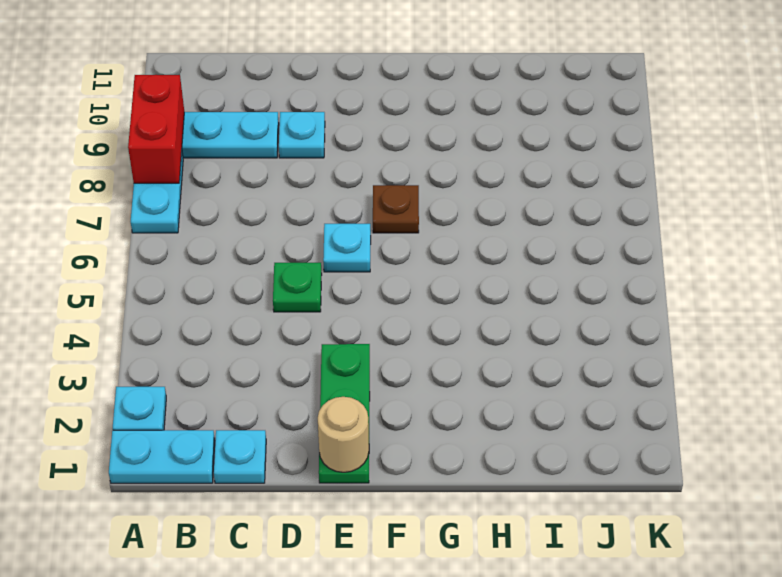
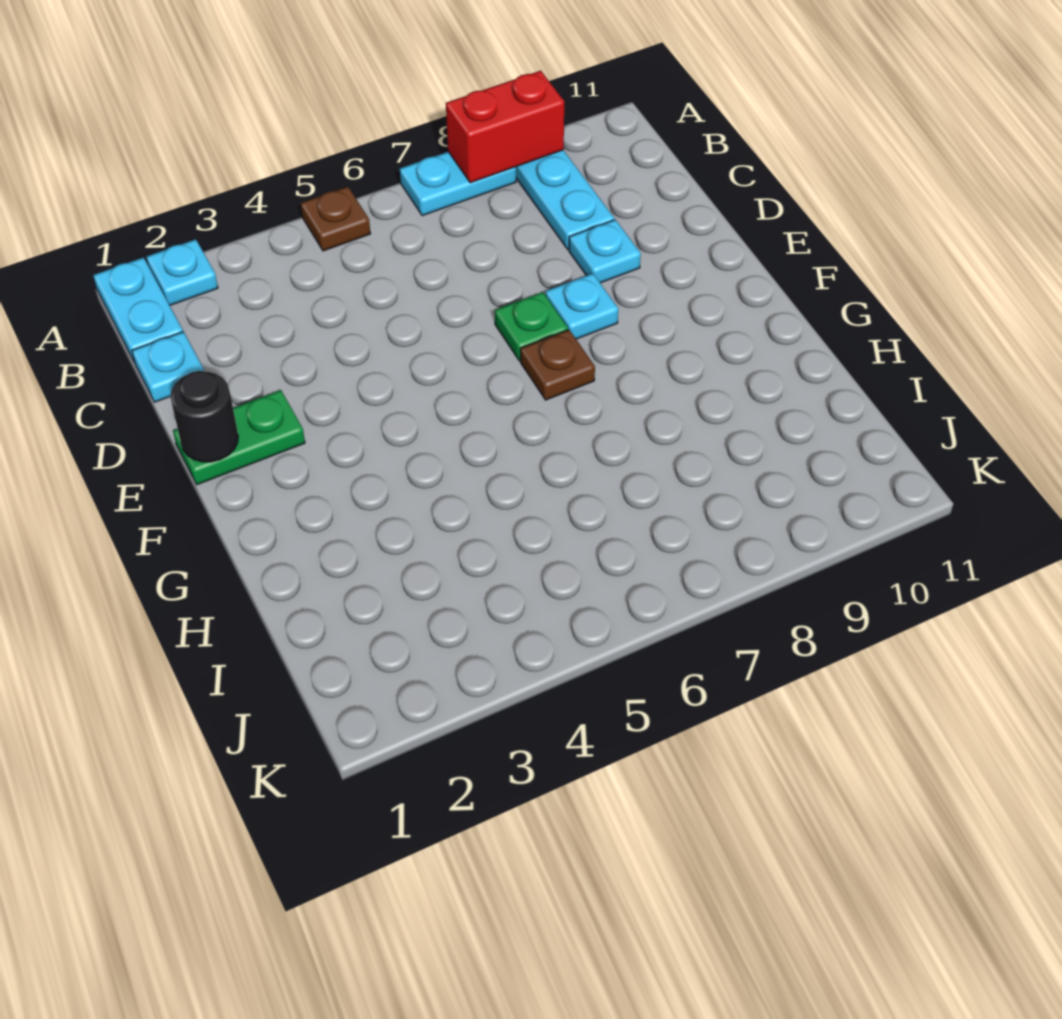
none -> brown 1x1 plate [301,187,370,251]
green 1x1 plate [273,263,322,312] -> green 1x1 plate moved to [495,292,568,361]
green 1x3 plate [319,344,370,483] -> green 1x2 plate [173,390,305,485]
tan 1x1 round brick [318,397,369,472] -> black 1x1 round brick [170,371,238,462]
cyan 1x1 plate [323,224,371,272] -> cyan 1x1 plate moved to [545,273,618,339]

